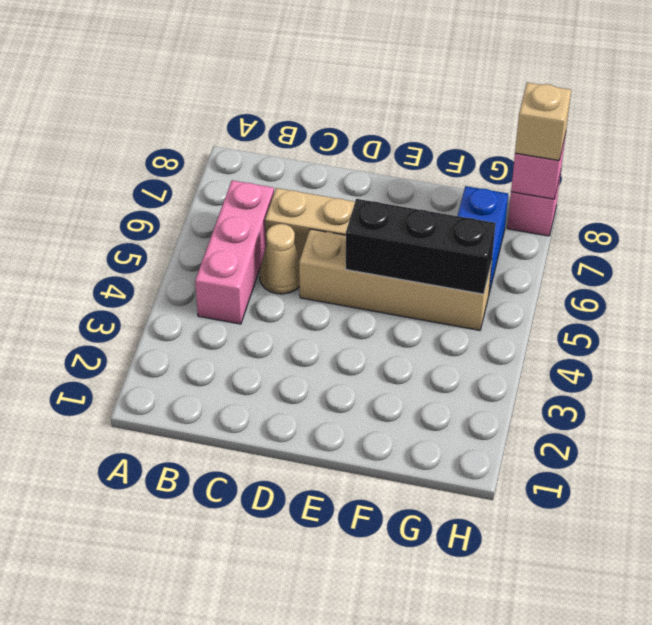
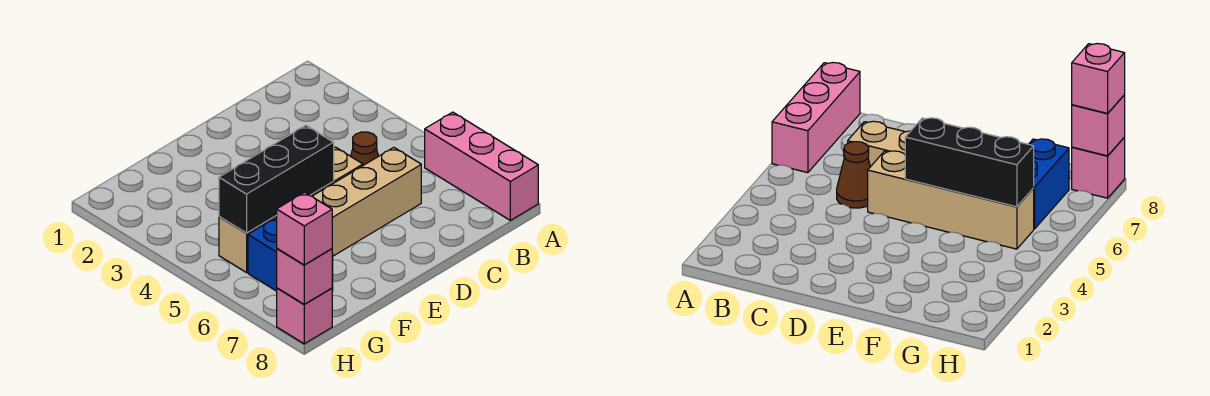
pink 1x3 brick [195,180,274,324] -> pink 1x3 brick moved to [425,112,538,220]
tan 1x1 cone [260,224,300,294] -> brown 1x1 cone [351,132,378,165]
tan 1x1 brick [515,82,571,161] -> pink 1x1 brick [276,192,332,265]

